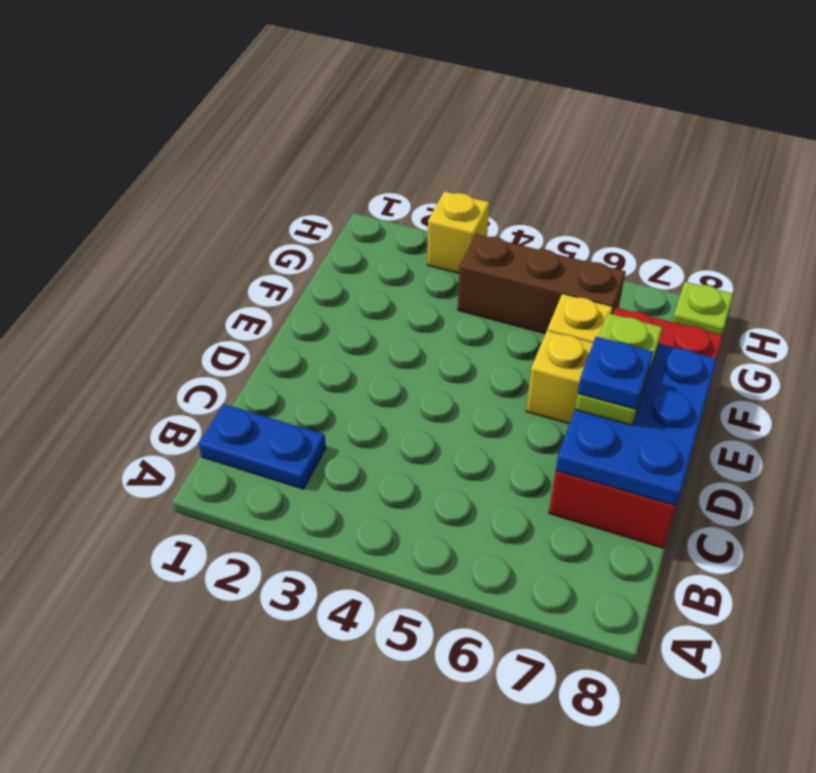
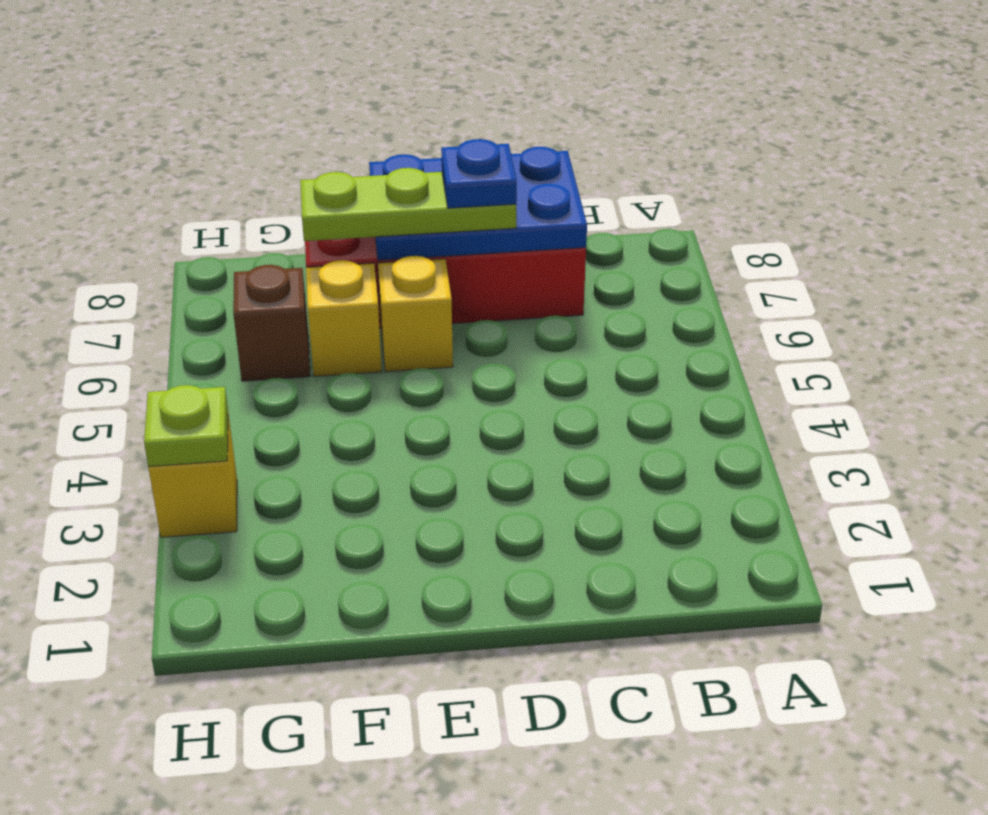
blue 1x2 plate [199,404,326,489] -> none
lime 1x2 plate [575,313,663,425] -> lime 1x3 plate [300,168,516,241]
brown 1x3 brick [458,234,626,334] -> brown 1x1 brick [233,265,310,381]
lime 1x1 plate [672,282,733,335] -> lime 1x1 plate moved to [144,385,228,467]

